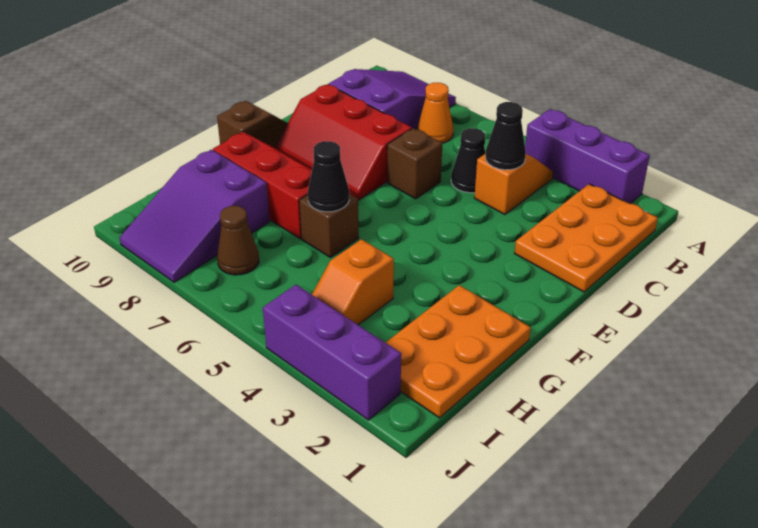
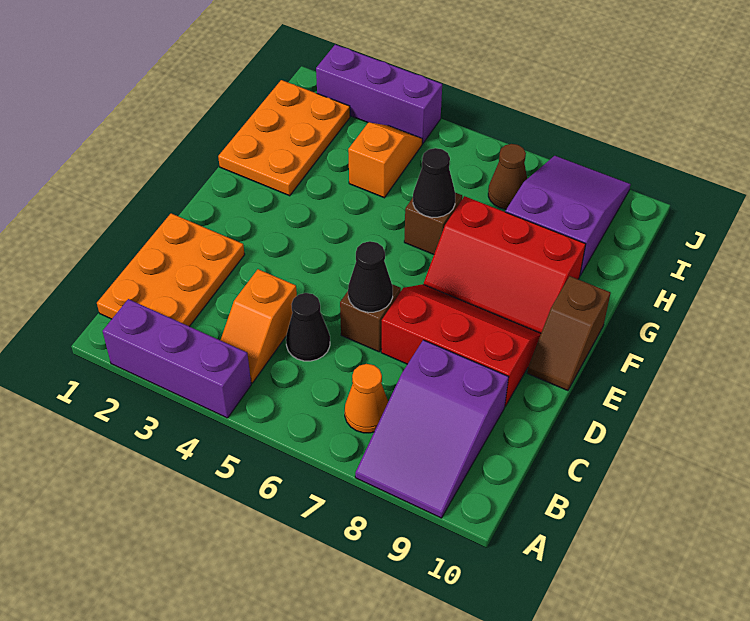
black 1x1 cone [485,102,526,170] -> black 1x1 cone moved to [348,241,393,312]

